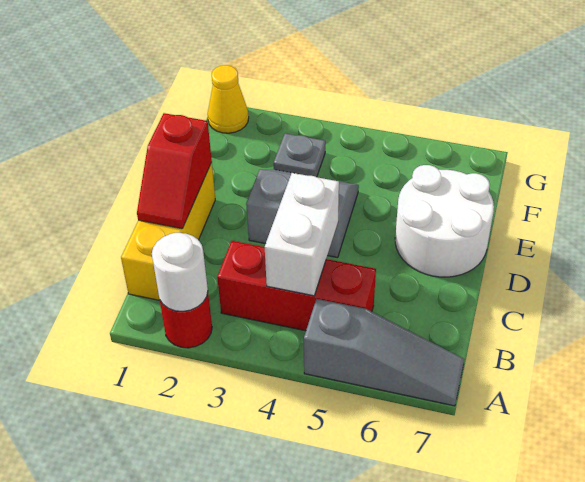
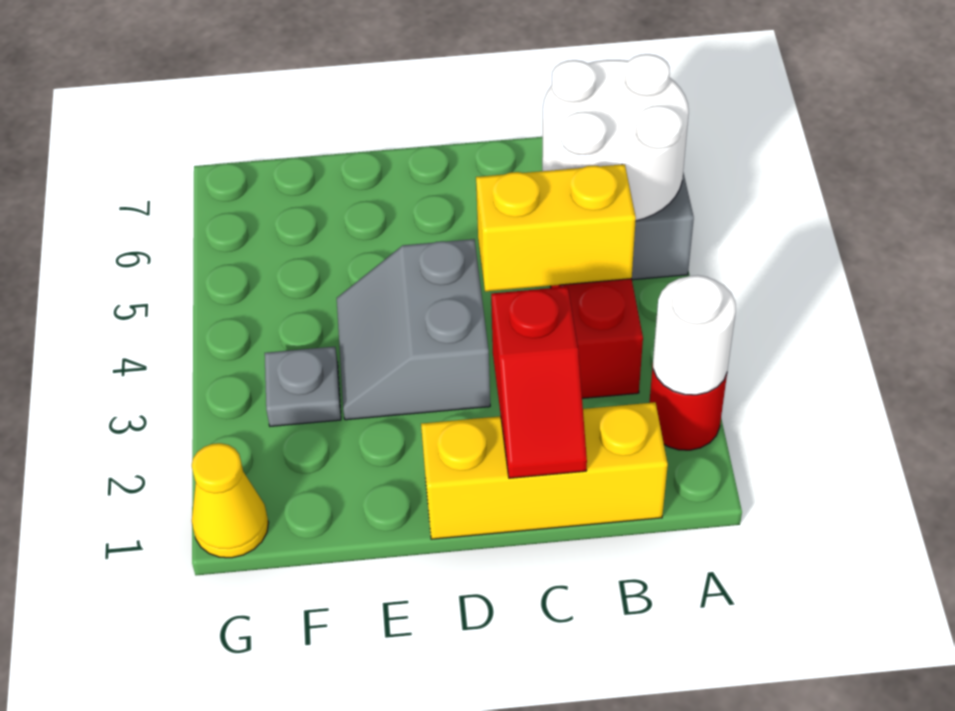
white 1x2 brick [265,173,339,296] -> yellow 1x2 brick [476,164,636,291]
red 1x2 slope [137,113,212,229] -> red 1x2 slope turned to [491,287,587,478]
white 2x2 round brick [395,165,494,277] -> white 2x2 round brick moved to [542,54,689,221]

